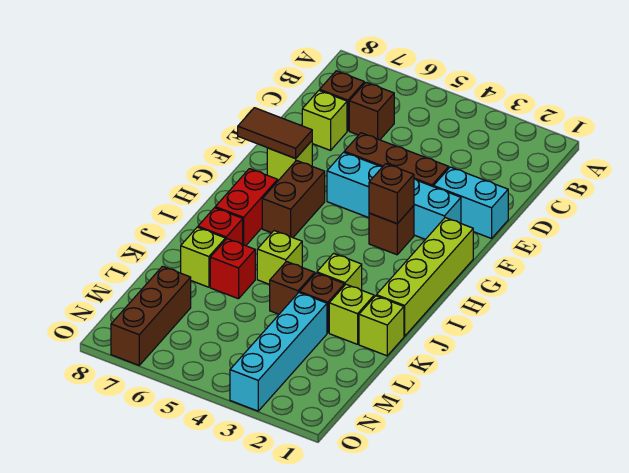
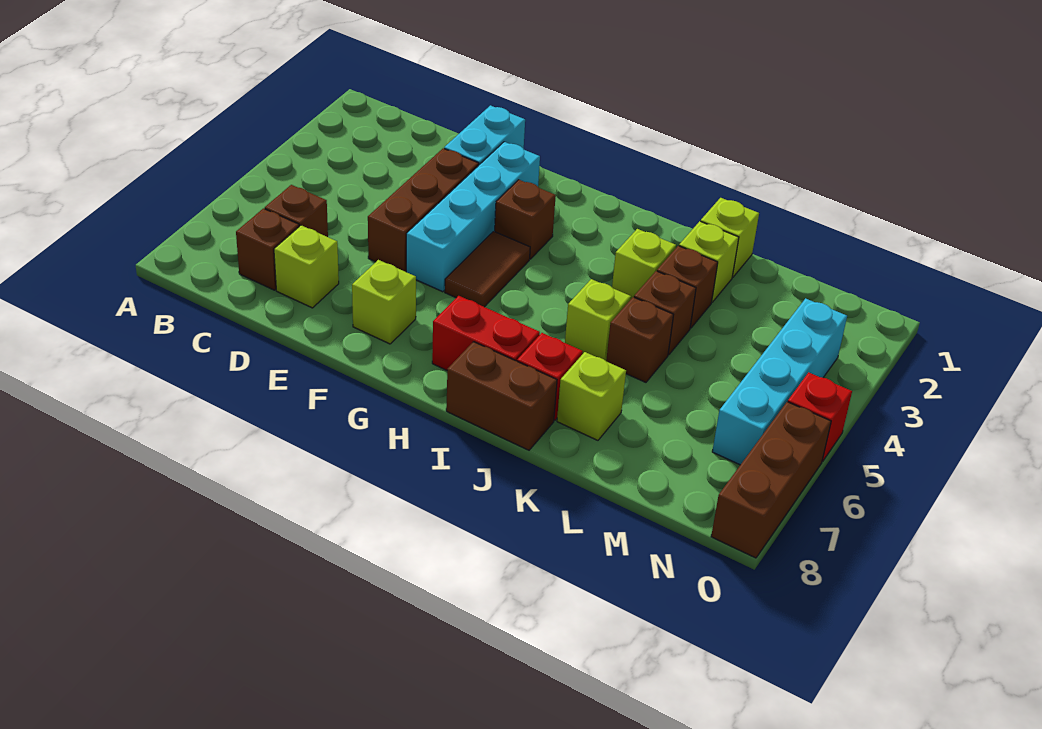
brown 1x2 tile [238,108,312,158] -> brown 1x2 tile moved to [445,231,530,307]
lime 1x4 brick [376,218,473,336] -> none
brown 1x1 brick [369,164,414,224] -> brown 1x1 brick moved to [606,297,673,382]
brown 1x2 brick [262,161,325,238] -> brown 1x2 brick moved to [446,342,557,450]
red 1x1 brick [210,239,255,299] -> red 1x1 brick moved to [788,372,852,461]
cyan 1x4 brick [230,293,327,411] -> cyan 1x4 brick turned to [712,298,847,465]
brown 1x3 brick [111,266,191,365] -> brown 1x3 brick turned to [711,402,831,558]

